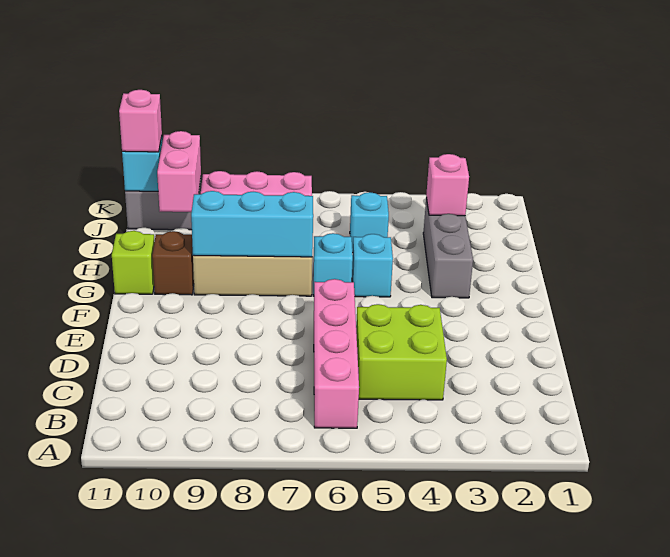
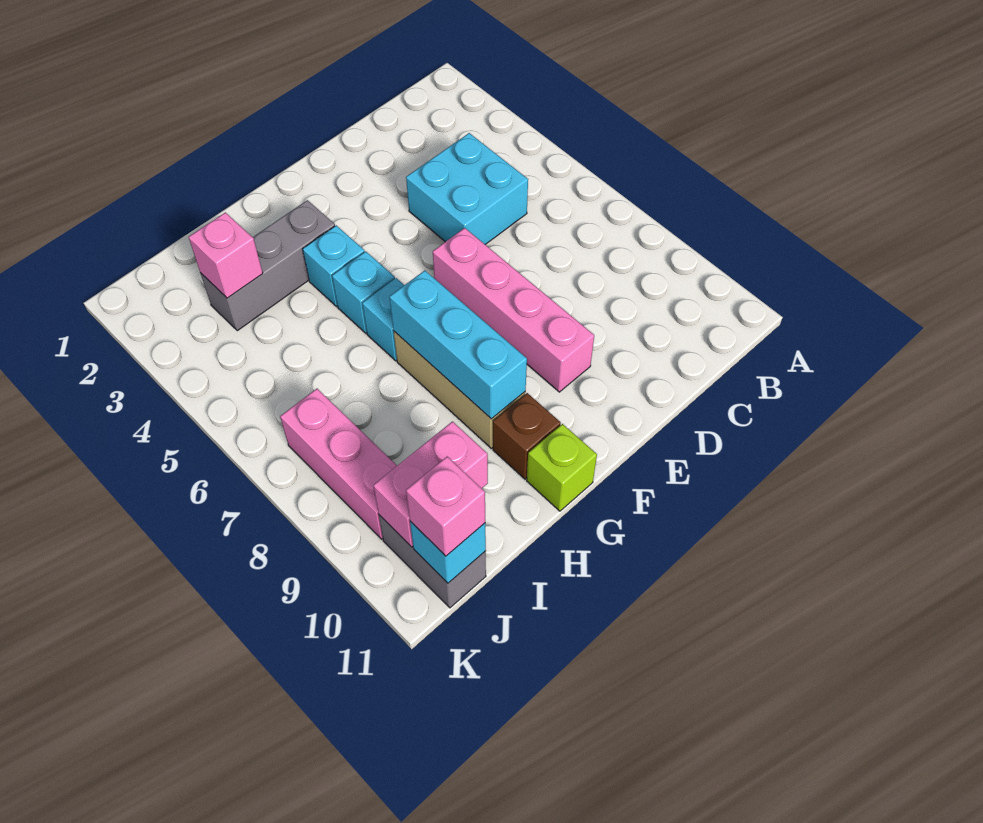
pink 1x4 brick [314,279,359,428] -> pink 1x4 brick turned to [433,228,594,392]
lime 2x2 brick [356,304,447,400] -> cyan 2x2 brick [406,133,528,244]
cyan 1x1 brick [350,192,389,252] -> cyan 1x1 brick moved to [303,225,365,306]

